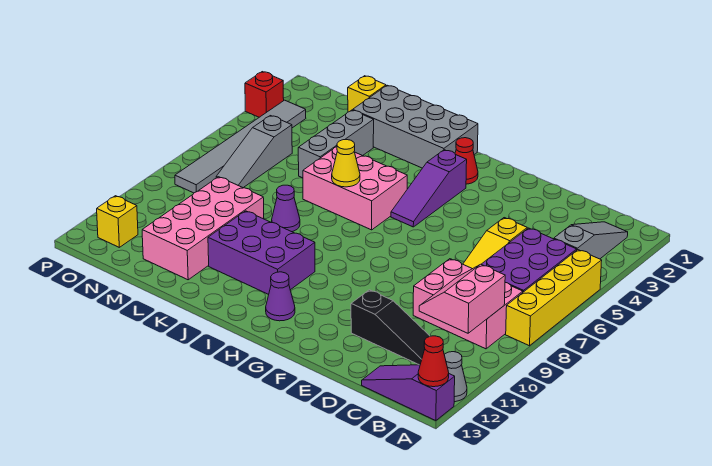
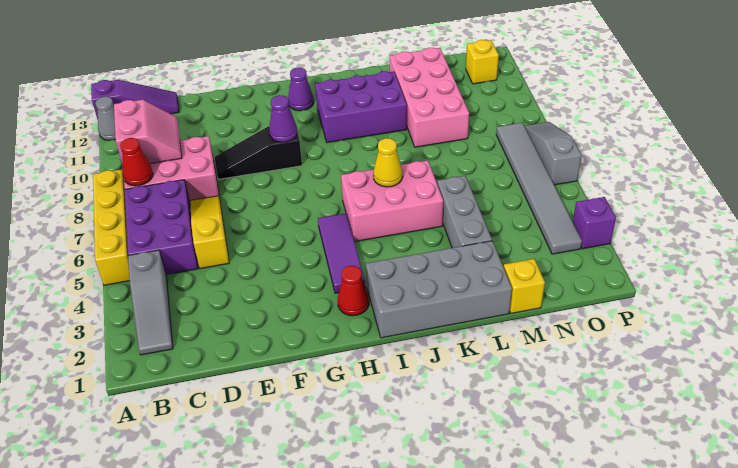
red 1x1 cone [418,336,449,387] -> red 1x1 cone moved to [120,138,153,186]
black 1x3 slope [351,290,430,365] -> black 1x3 slope moved to [215,127,302,179]
purple 1x3 slope [391,150,467,227] -> purple 1x3 tile [318,213,365,293]
purple 1x1 cone [272,185,300,232] -> purple 1x1 cone moved to [269,95,297,142]
grey 1x3 slope [216,116,292,188] -> grey 1x3 slope moved to [525,122,582,185]
red 1x1 brick [245,72,284,117] -> purple 1x1 brick [573,197,616,249]

